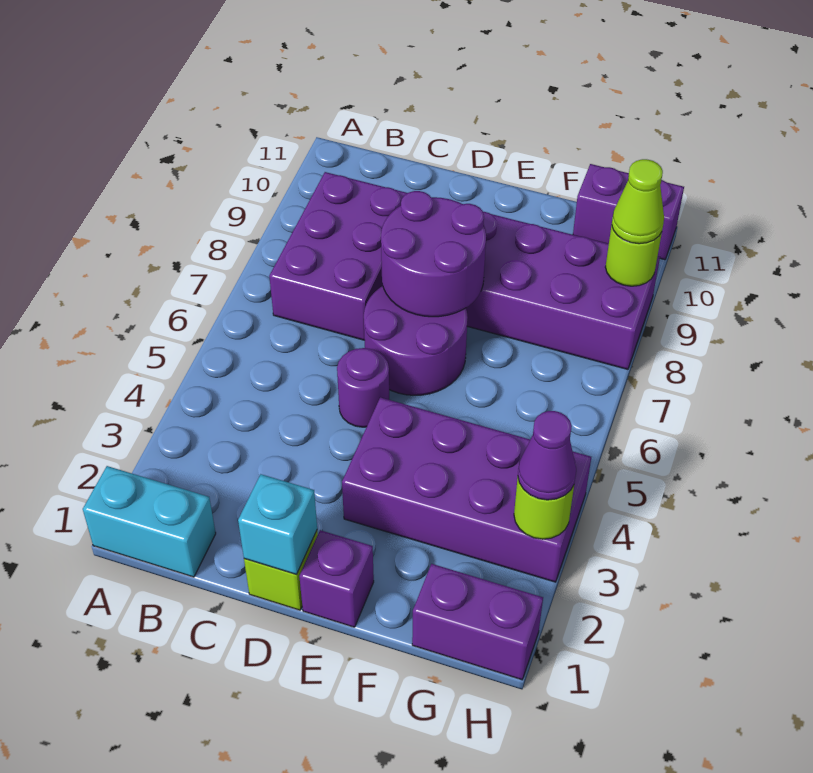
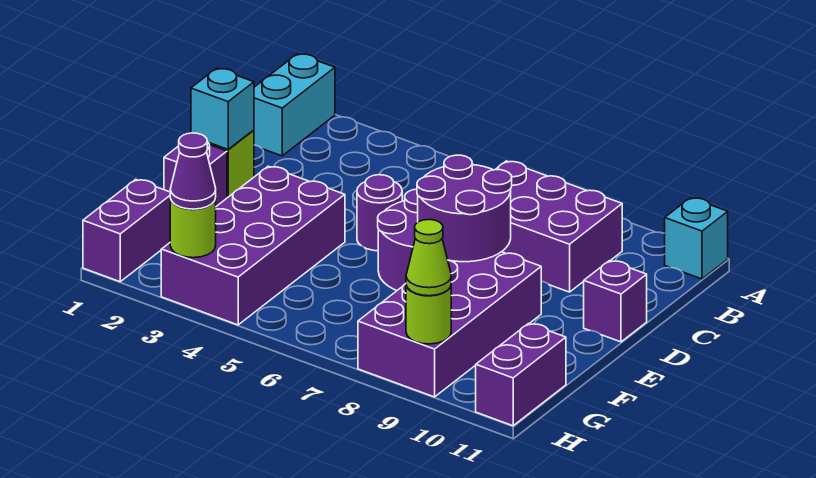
none -> cyan 1x1 brick [665,198,728,279]
none -> purple 1x1 brick [584,261,647,342]

